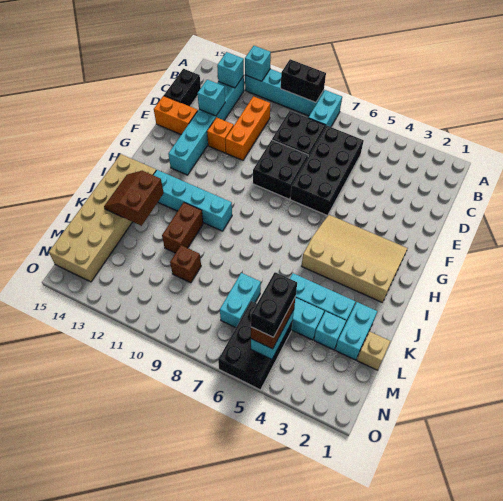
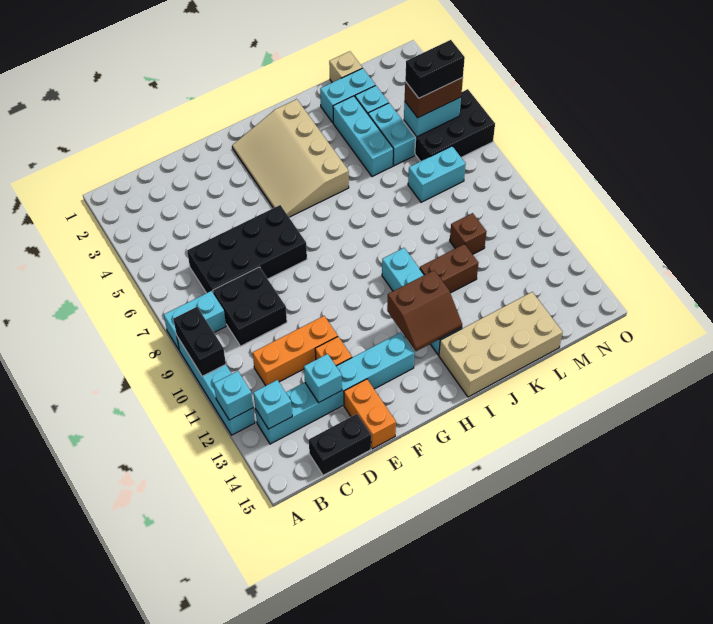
black 2x2 brick [253,140,308,199] -> none
tan 2x6 brick [49,154,156,282] -> tan 2x4 brick [439,292,563,397]
brown 2x2 slope [104,171,164,226] -> brown 2x2 slope moved to [387,270,462,351]

